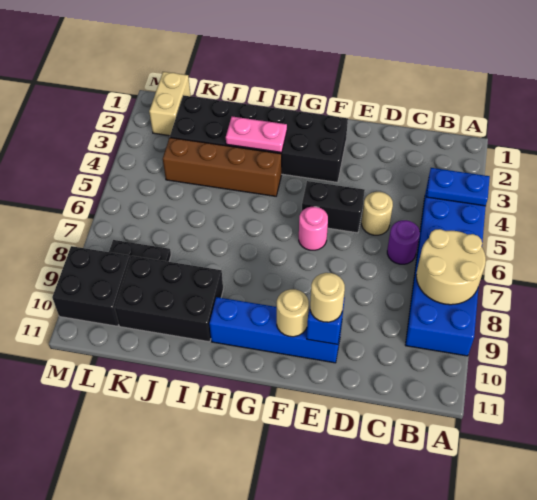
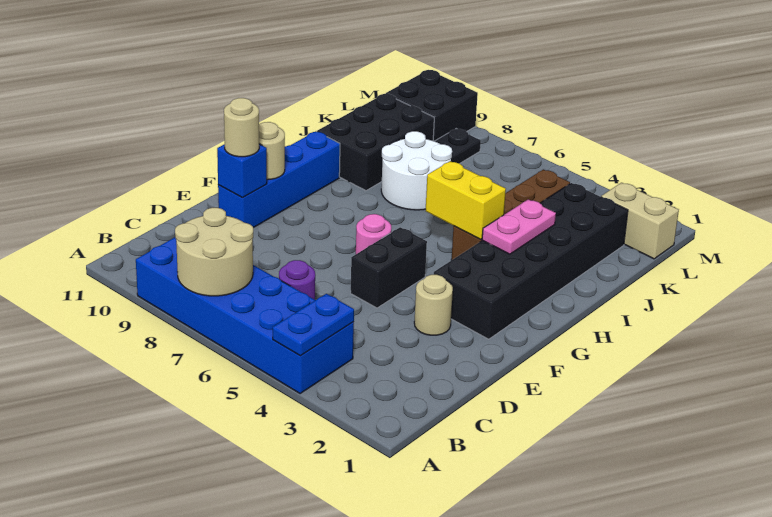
tan 1x1 round brick [362,192,393,235] -> tan 1x1 round brick moved to [414,275,453,335]
none -> yellow 1x2 brick [426,161,506,239]
none -> white 2x2 round brick [381,131,452,210]

